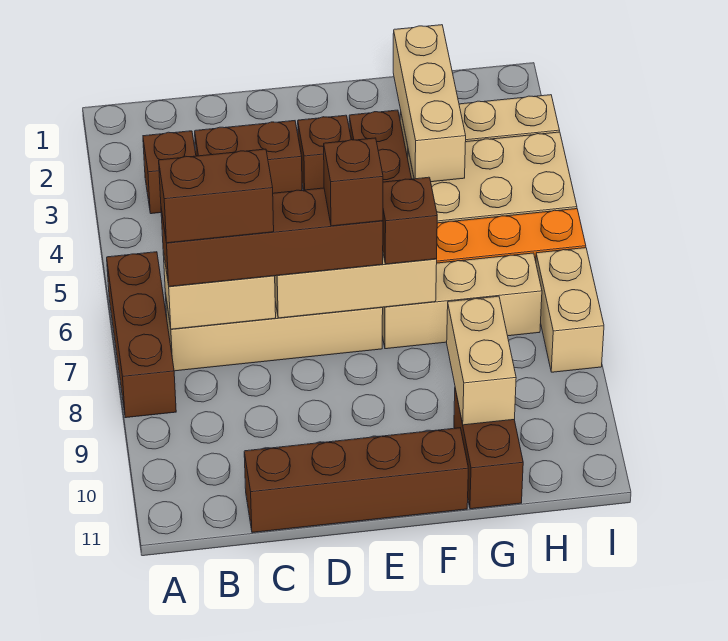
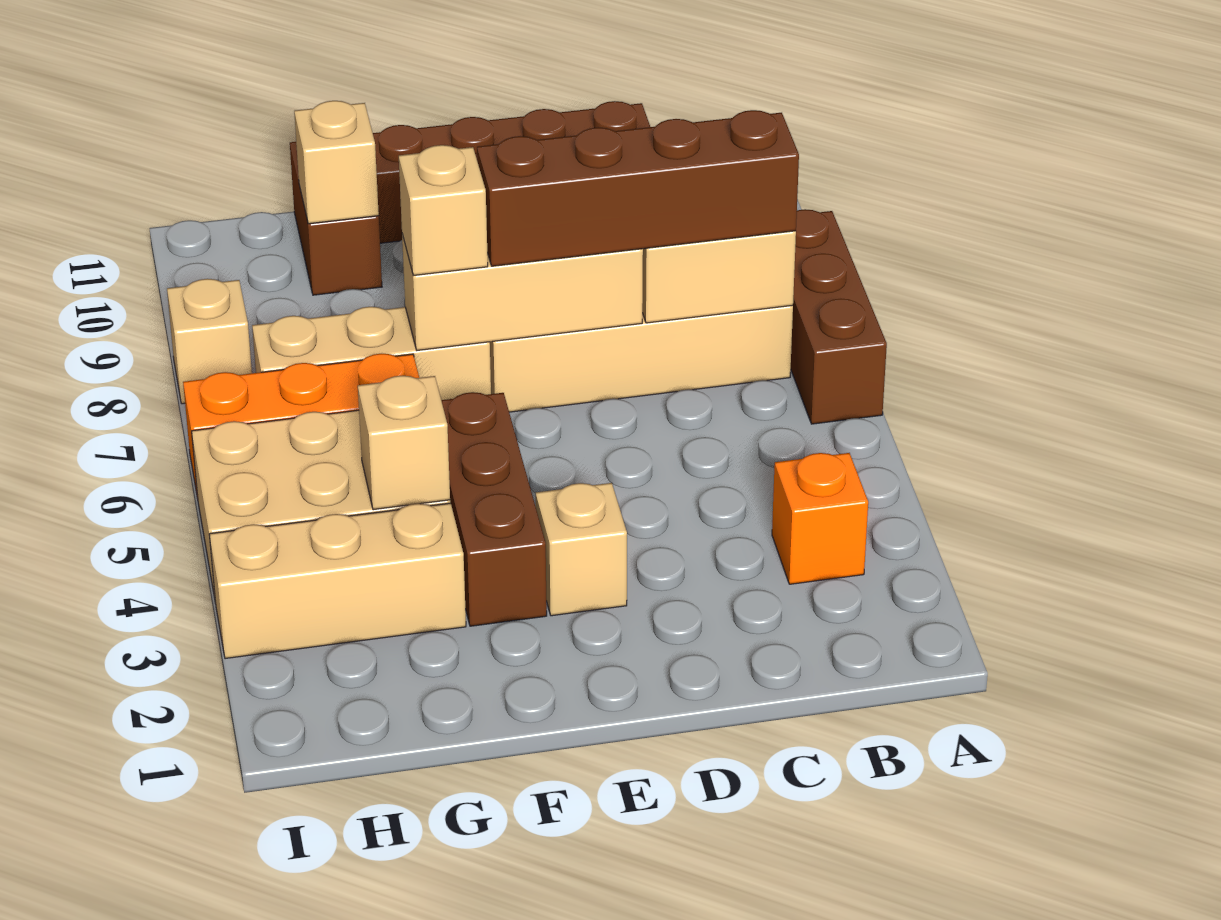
brown 1x1 brick [143,131,196,214] -> orange 1x1 brick [772,453,868,584]
brown 1x2 brick [159,149,274,243] -> none
brown 1x2 brick [195,121,302,193] -> none
brown 1x1 brick [298,115,351,190] -> tan 1x1 brick [536,483,627,616]
brown 1x1 brick [324,138,383,226] -> none
brown 1x1 brick [383,177,437,264] -> tan 1x1 brick [399,145,488,275]
tan 1x3 brick [393,25,466,182] -> tan 1x1 brick [358,376,450,510]
tan 1x2 brick [447,296,516,425] -> tan 1x1 brick [294,101,379,224]
tan 1x2 brick [536,248,604,372] -> tan 1x1 brick [167,279,252,404]

